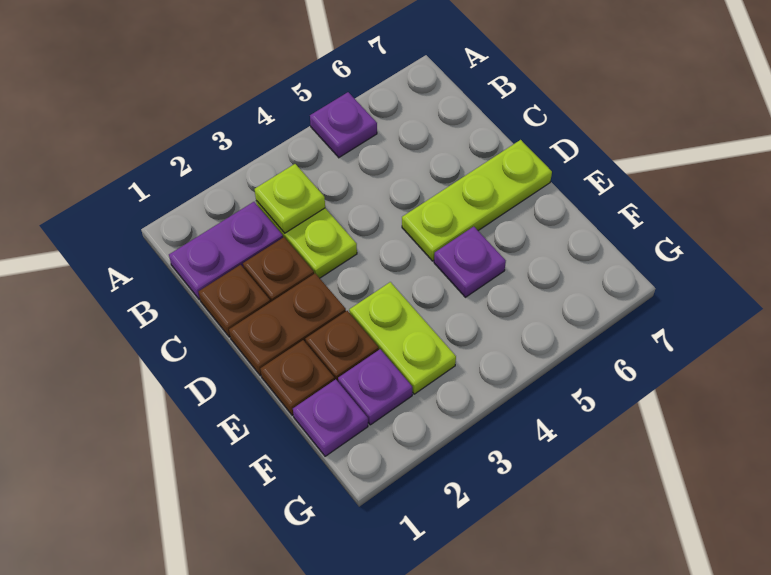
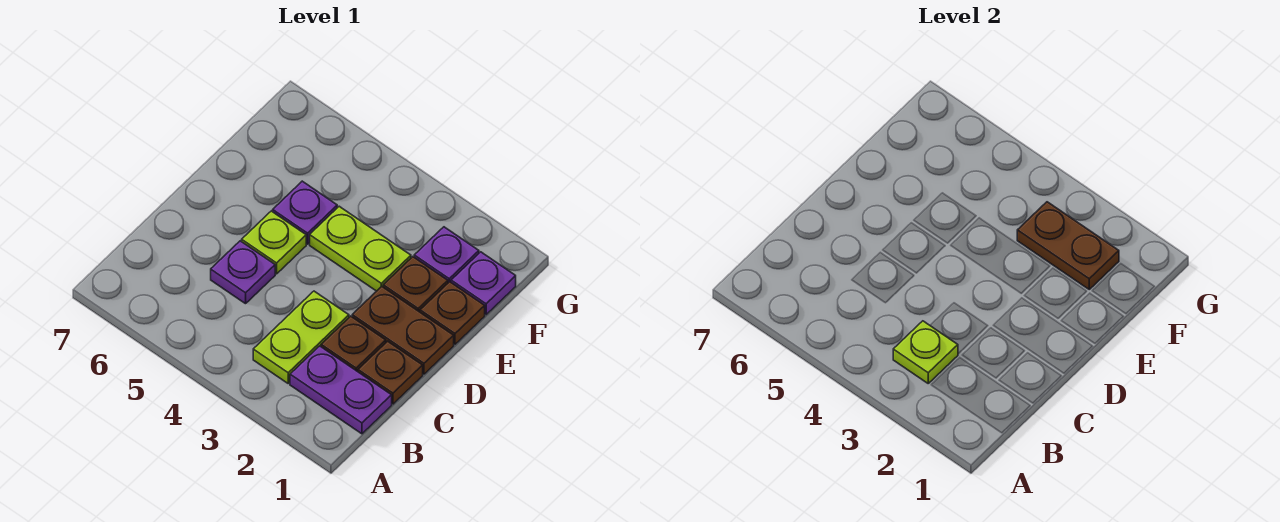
purple 1x1 plate [310,92,377,158] -> purple 1x1 plate moved to [211,241,275,304]
lime 1x3 plate [402,140,552,261] -> lime 1x1 plate [242,211,306,274]
lime 1x2 plate [349,282,456,394] -> lime 1x2 plate turned to [310,206,411,291]
none -> brown 1x2 plate [1017,202,1119,289]

